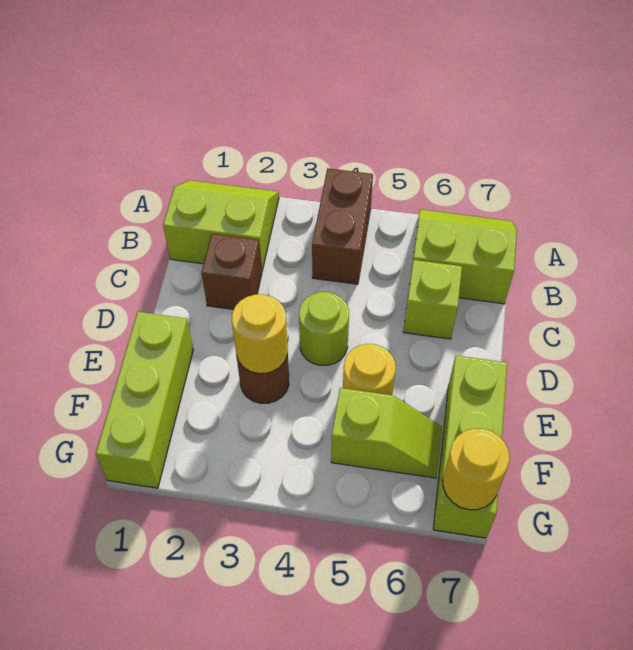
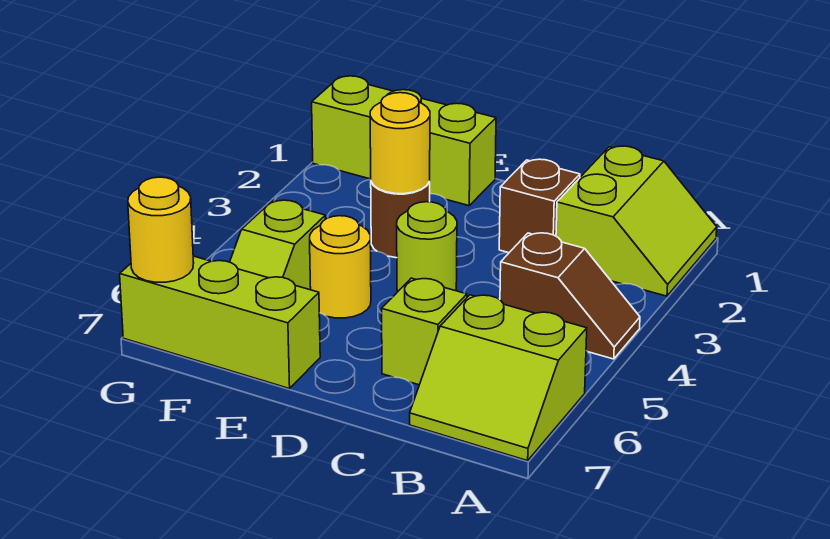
brown 1x2 brick [312,168,373,284] -> brown 1x2 slope [500,233,640,359]
lime 2x2 slope [412,209,517,304] -> lime 2x2 slope turned to [410,295,587,461]

